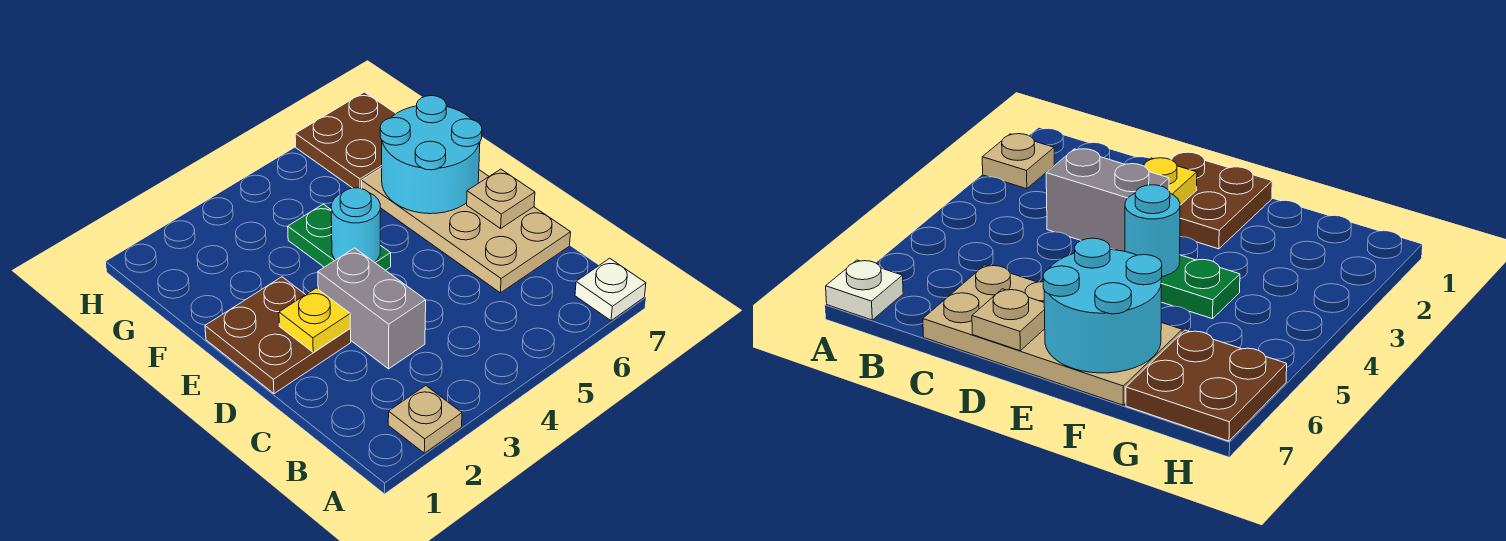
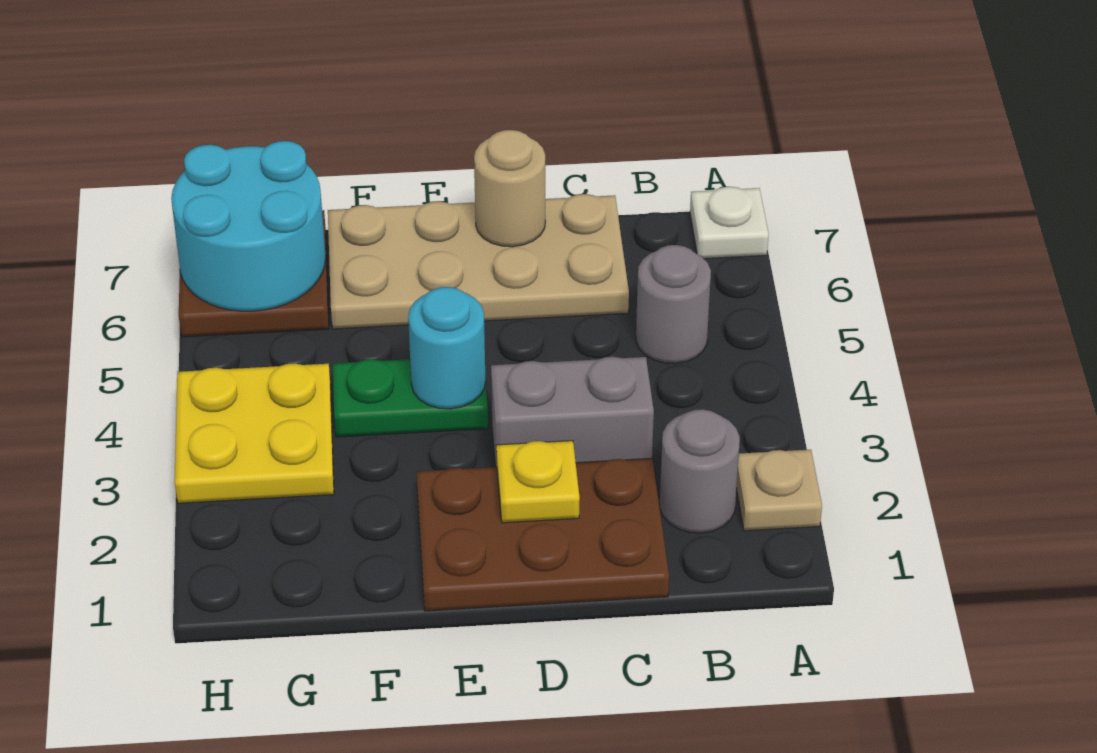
none -> grey 1x1 round brick [659,409,740,533]
none -> grey 1x1 round brick [636,245,711,364]
brown 2x2 plate [205,277,351,394] -> brown 2x3 plate [417,458,669,611]
tan 1x1 plate [467,169,535,228] -> tan 1x1 round brick [474,130,545,247]
cyan 2x2 round brick [380,96,482,214] -> cyan 2x2 round brick moved to [171,141,326,311]
none -> yellow 2x2 plate [175,363,334,503]

